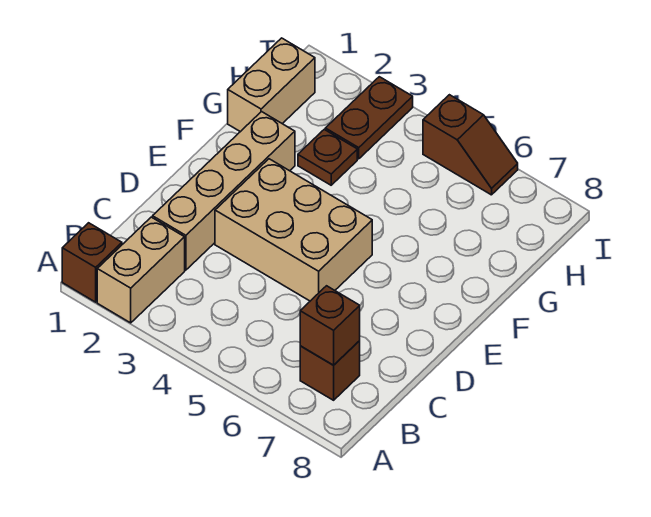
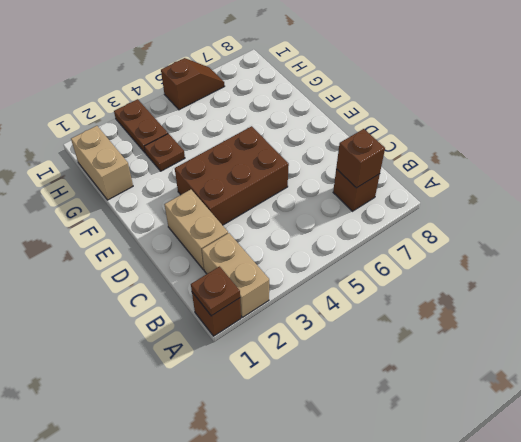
none -> brown 1x1 plate [191,266,240,316]
tan 1x4 brick [153,112,295,270] -> tan 1x2 brick [164,190,228,270]
tan 2x3 brick [215,159,372,301] -> brown 2x3 brick [175,126,289,225]

